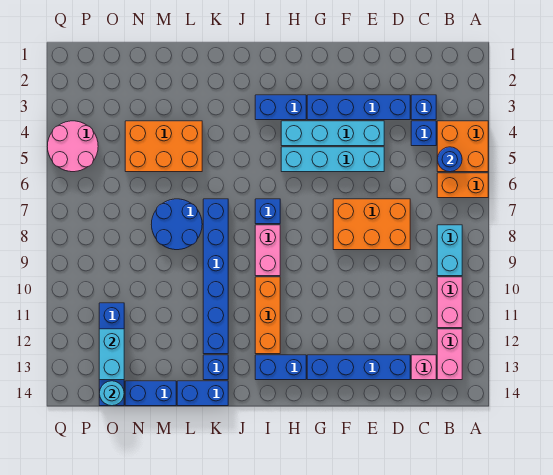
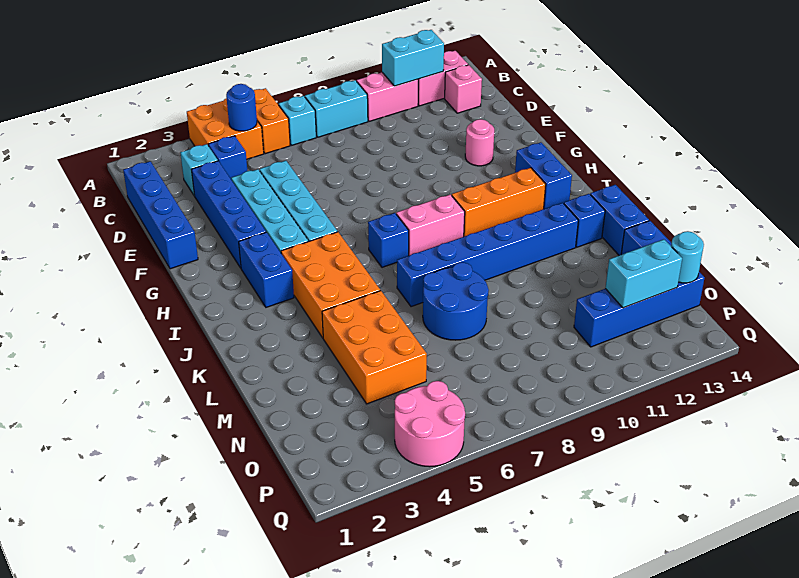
none -> cyan 1x1 brick [279,96,316,145]
none -> cyan 1x2 brick [382,30,444,86]
blue 1x1 brick [411,95,436,120] -> cyan 1x1 brick [180,144,218,196]
orange 2x3 brick [333,199,410,250] -> orange 2x3 brick moved to [281,232,380,338]
blue 1x4 brick [307,355,410,380] -> blue 1x4 brick moved to [123,161,198,269]
none -> pink 1x1 round brick [465,119,494,166]

